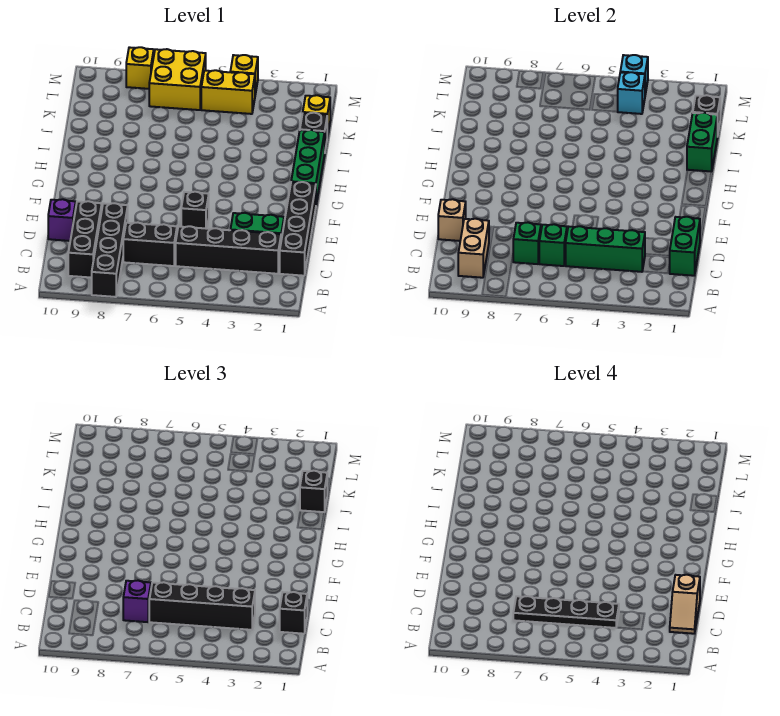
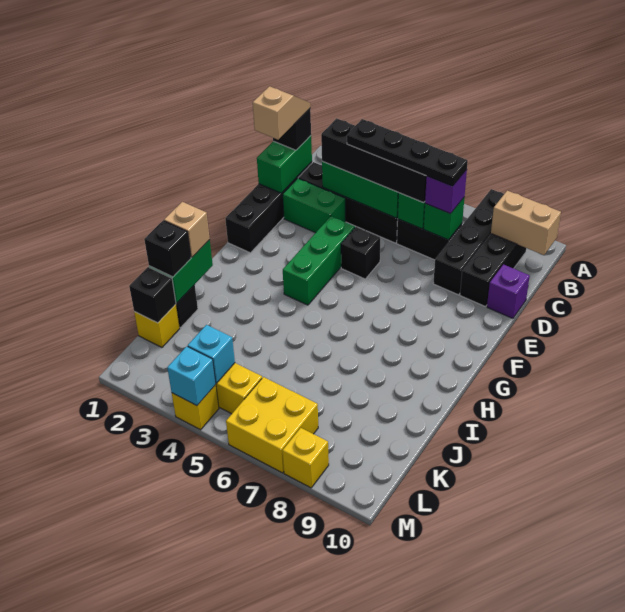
tan 1x2 brick [458,219,489,278] -> tan 1x2 brick turned to [491,191,561,255]
tan 1x1 brick [438,199,466,241] -> tan 1x1 brick moved to [164,202,210,257]
green 1x3 brick [291,130,325,204] -> green 1x3 brick moved to [283,216,355,305]

